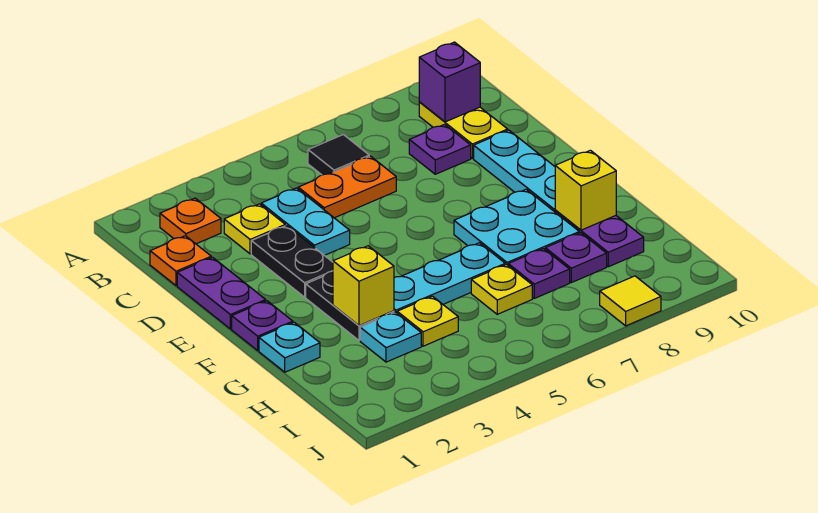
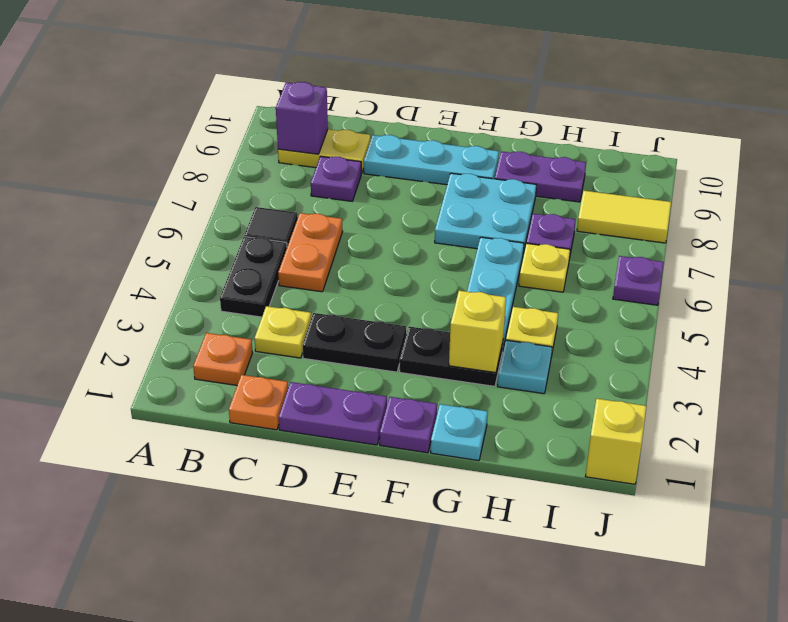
none -> black 1x2 plate [220,237,287,317]
cyan 1x2 plate [261,188,350,255] -> none
yellow 1x1 brick [555,150,616,230] -> yellow 1x1 brick moved to [585,399,647,484]
purple 1x1 plate [545,233,607,283] -> purple 1x1 plate moved to [613,256,664,305]
yellow 1x1 tile [600,276,661,326] -> yellow 1x2 tile [577,191,671,243]

